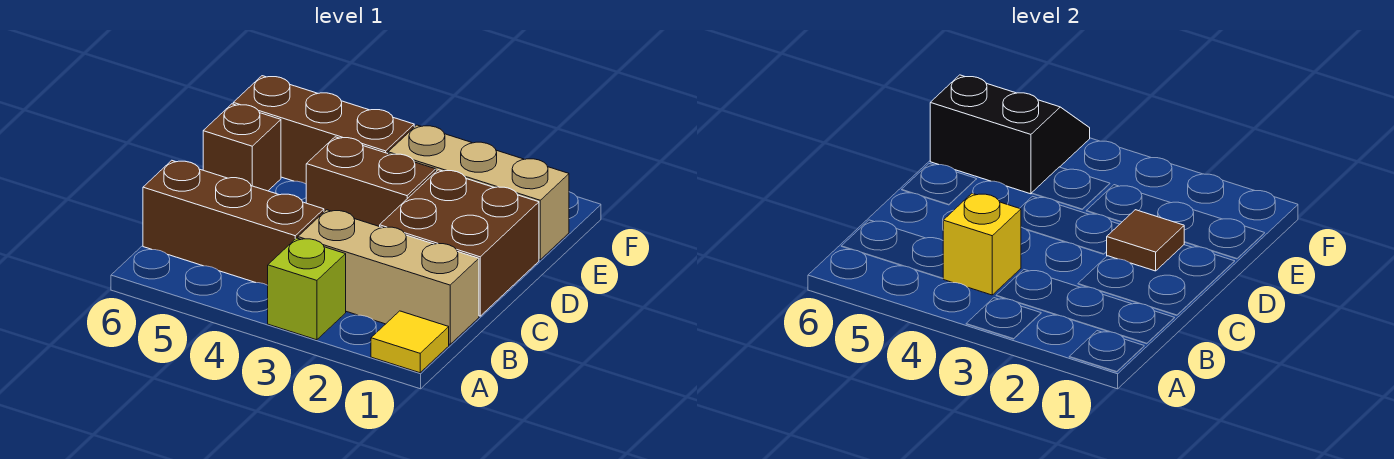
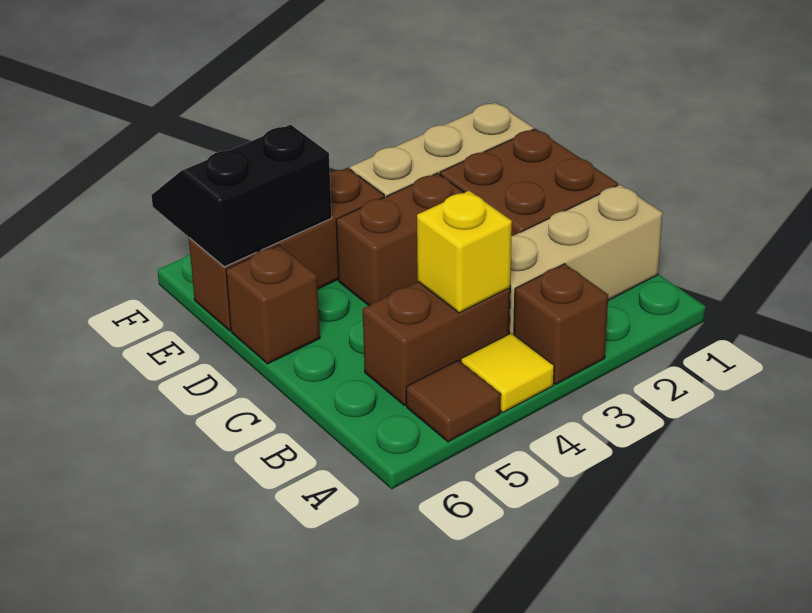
yellow 1x1 tile [371,311,449,373] -> yellow 1x1 tile moved to [461,333,554,412]
lime 1x1 brick [268,238,346,340] -> brown 1x1 brick [514,264,608,384]
brown 1x3 brick [143,160,324,285] -> brown 1x2 brick [363,282,510,405]
brown 1x1 tile [1107,210,1184,271] -> brown 1x1 tile moved to [406,360,501,442]

